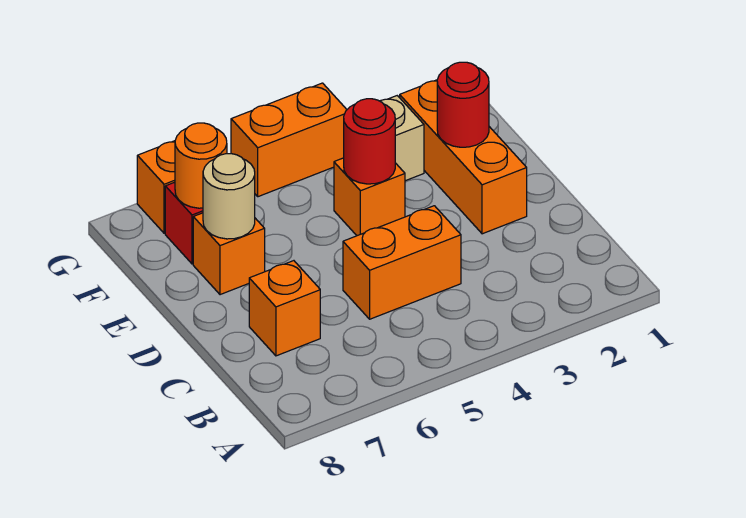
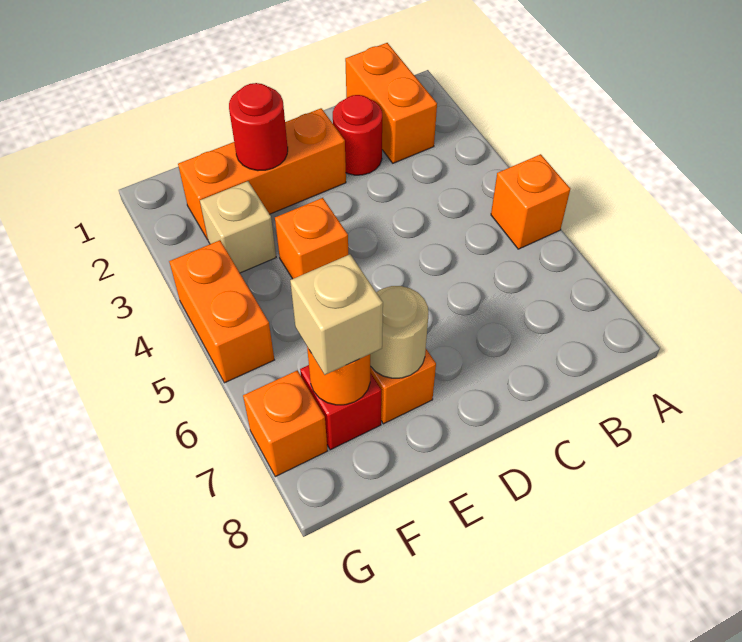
orange 1x2 brick [343,206,461,319] -> orange 1x2 brick moved to [345,43,437,163]
orange 1x1 brick [249,261,320,356] -> orange 1x1 brick moved to [491,154,570,249]
red 1x1 round brick [344,99,395,184] -> red 1x1 round brick moved to [333,95,382,175]
none -> tan 1x1 brick [290,254,383,375]

